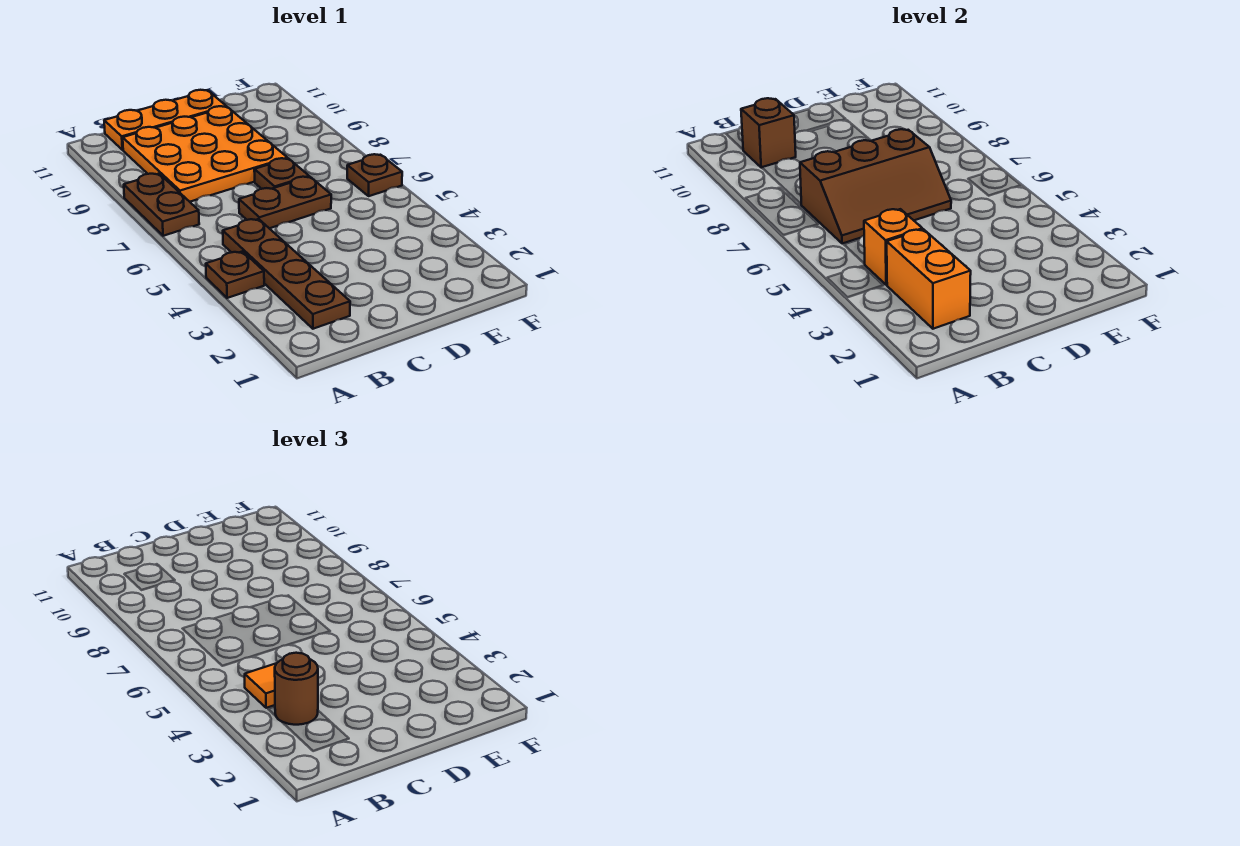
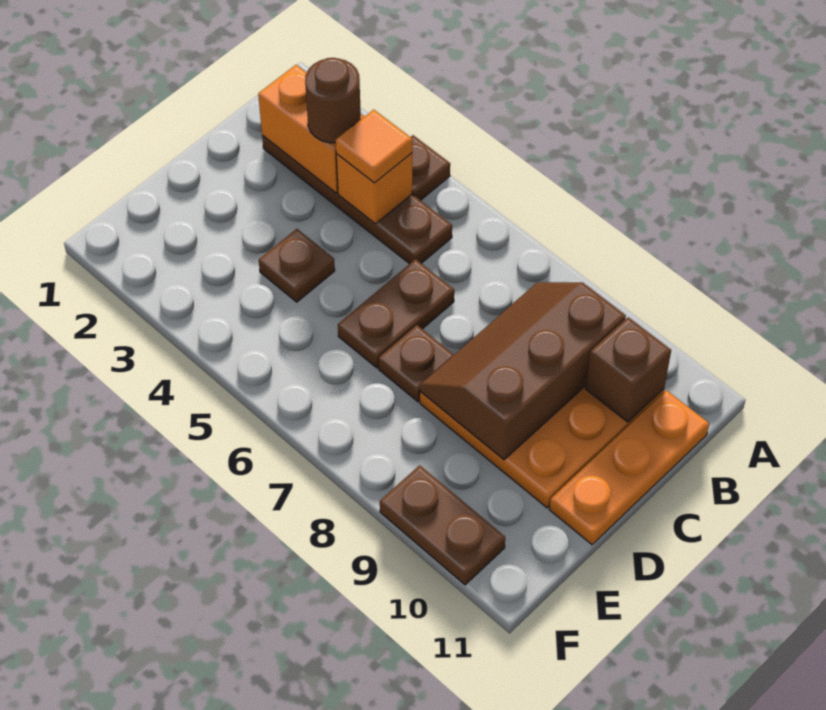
brown 1x2 plate [124,174,199,236] -> brown 1x2 plate moved to [380,465,505,585]
brown 2x3 slope [800,129,951,244] -> brown 2x3 slope moved to [420,282,626,460]
brown 1x1 plate [347,154,402,196] -> brown 1x1 plate moved to [259,229,335,302]

